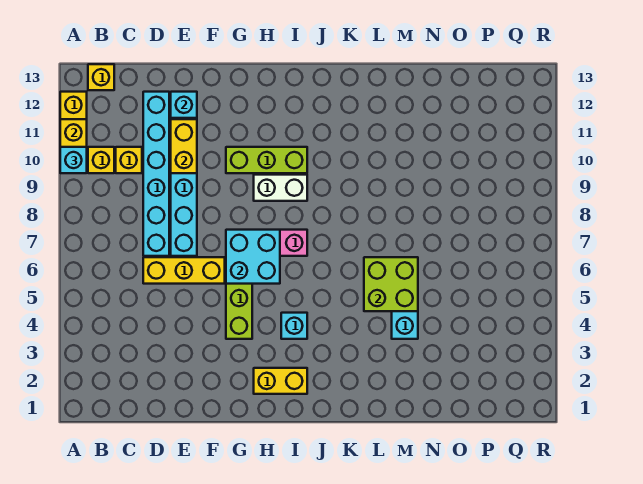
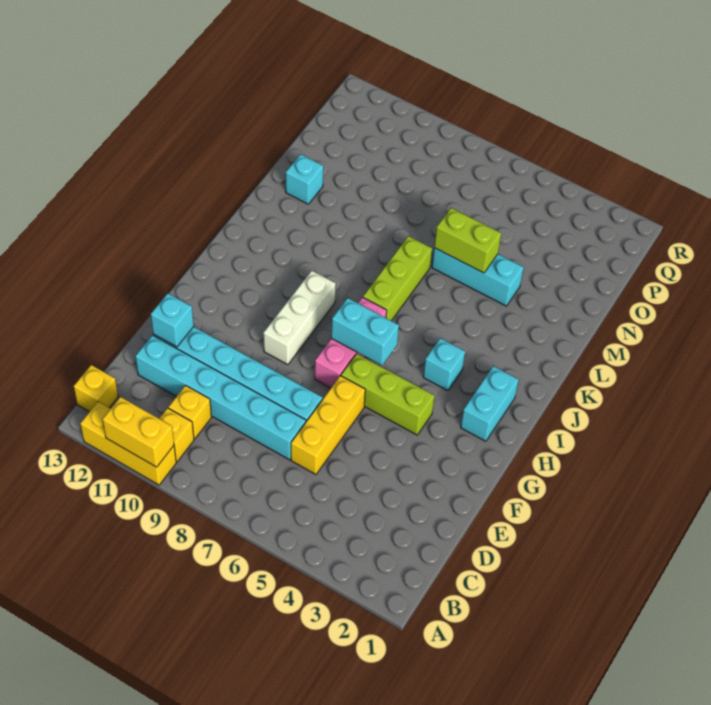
cyan 1x1 brick [60,147,87,173] -> cyan 1x1 brick moved to [286,154,323,204]
yellow 1x2 brick [171,119,197,173] -> none
cyan 2x2 brick [226,230,280,284] -> cyan 1x2 brick [331,298,399,365]
lime 1x3 brick [226,147,307,173] -> lime 1x3 brick moved to [363,236,432,321]
yellow 1x2 brick [254,368,307,394] -> cyan 1x2 brick [461,366,519,441]
white 1x2 brick [254,175,307,201] -> white 1x3 brick [263,271,336,365]
lime 2x2 brick [364,257,418,311] -> lime 1x2 brick [434,208,501,273]

